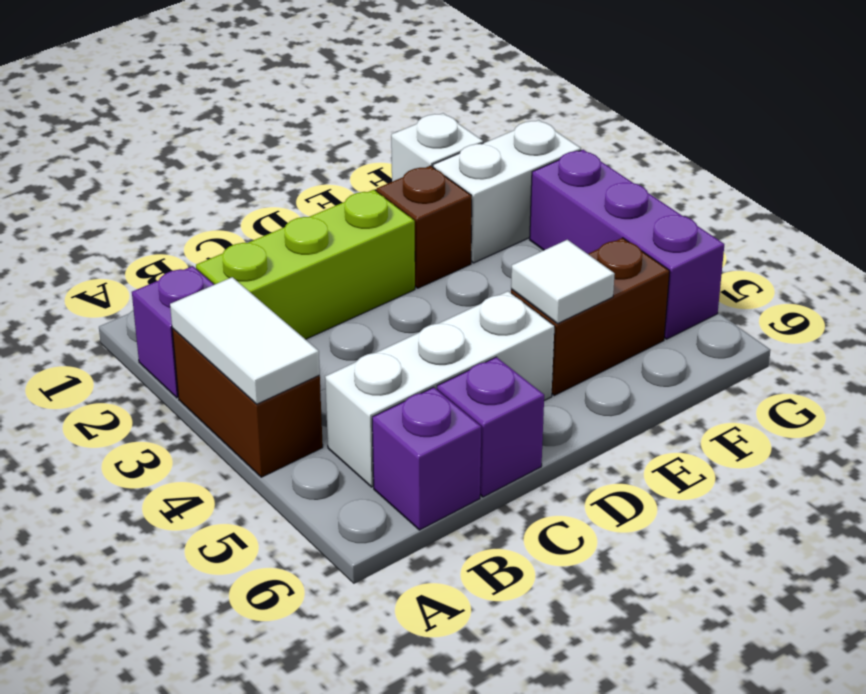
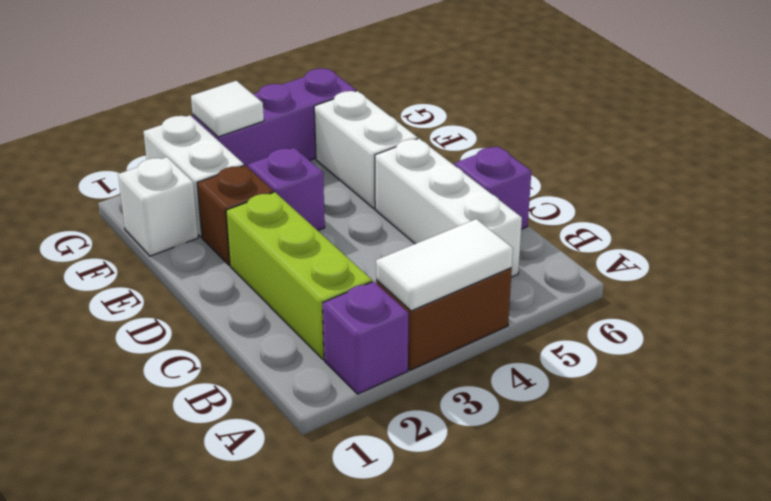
purple 1x1 brick [372,387,481,530] -> purple 1x1 brick moved to [248,148,325,230]
brown 1x2 brick [511,238,670,395] -> white 1x2 brick [314,91,418,209]
white 1x1 tile [511,240,615,324] -> white 1x1 tile moved to [191,81,264,137]

